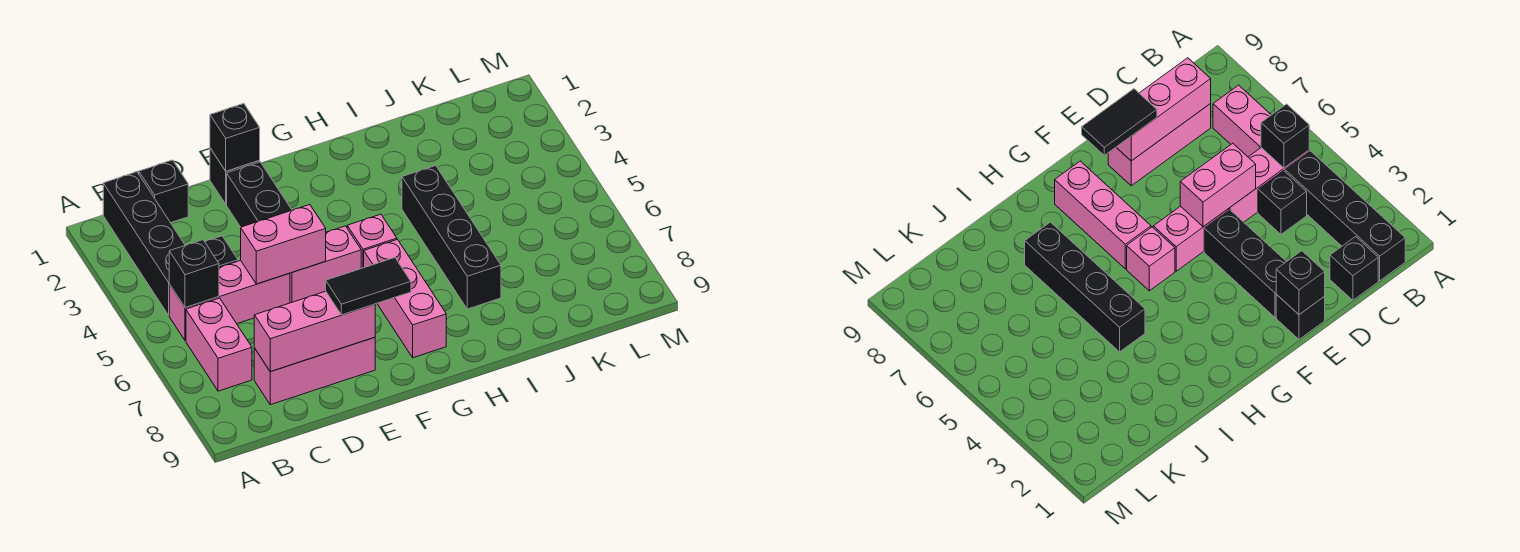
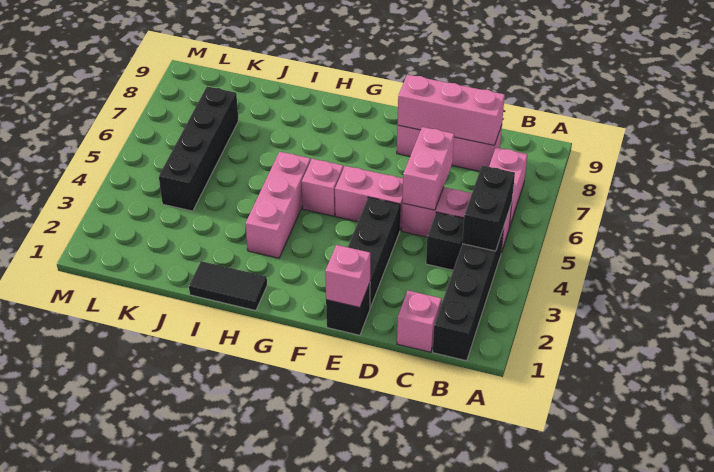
black 1x1 brick [169,240,219,308] -> black 1x2 brick [462,165,515,251]
black 1x1 brick [139,160,188,223] -> pink 1x1 brick [397,291,442,352]
pink 1x2 brick [241,205,326,284] -> pink 1x2 brick turned to [402,127,454,210]
black 1x1 brick [210,104,260,171] -> pink 1x1 brick [325,245,370,307]
black 1x2 tile [326,258,411,315] -> black 1x2 tile moved to [189,261,267,311]
pink 1x3 brick [364,240,446,358] -> pink 1x3 brick moved to [246,152,310,258]
black 1x4 brick [402,166,501,309] -> black 1x4 brick moved to [159,87,239,211]

